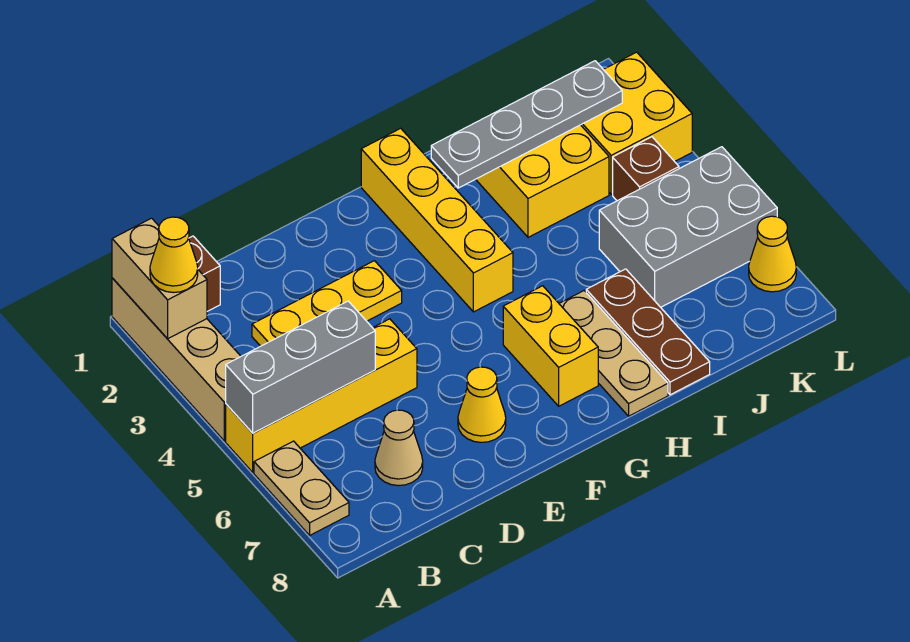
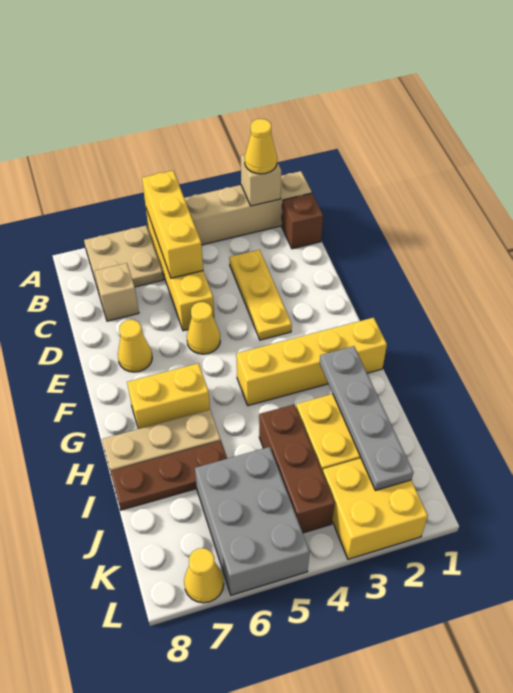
tan 1x2 brick [112,218,207,339] -> tan 1x1 brick [241,155,281,206]
grey 1x3 brick [226,301,375,433] -> yellow 1x3 brick [142,171,203,278]
tan 1x2 plate [254,441,349,535] -> tan 2x2 plate [84,226,164,292]
tan 1x1 cone [375,410,423,486] -> tan 1x1 brick [95,263,139,321]
none -> yellow 1x1 cone [187,302,220,354]
brown 1x1 brick [613,137,679,201] -> brown 1x3 brick [259,404,335,533]

